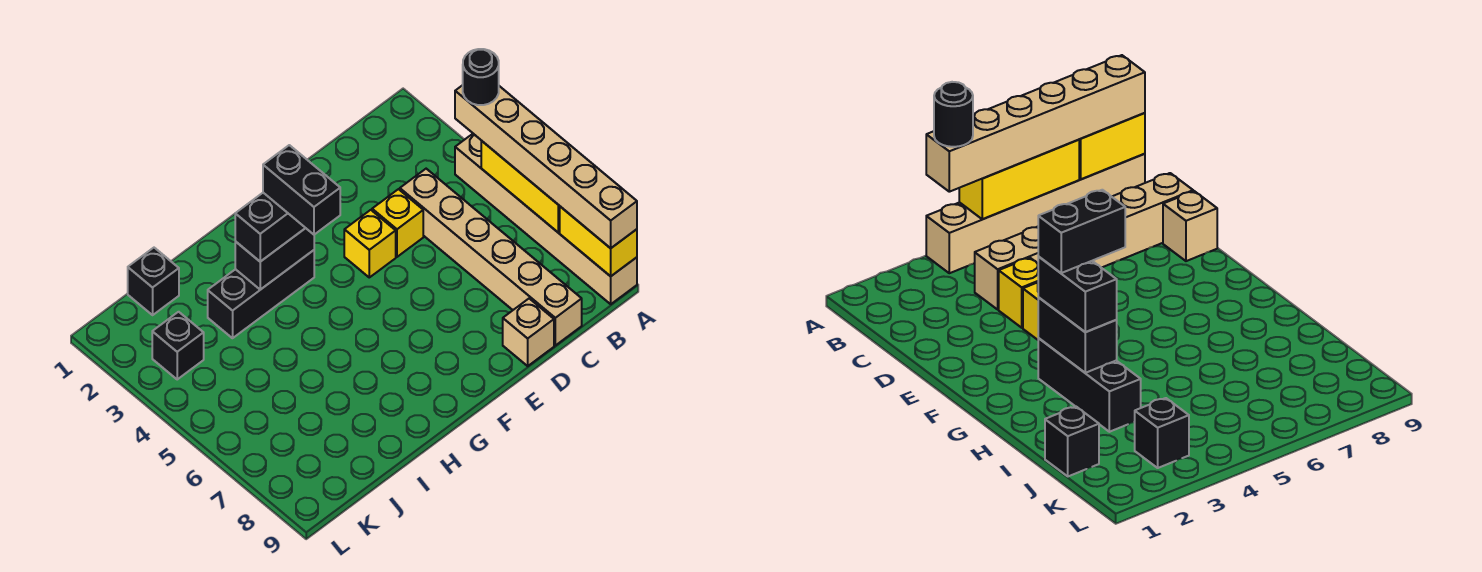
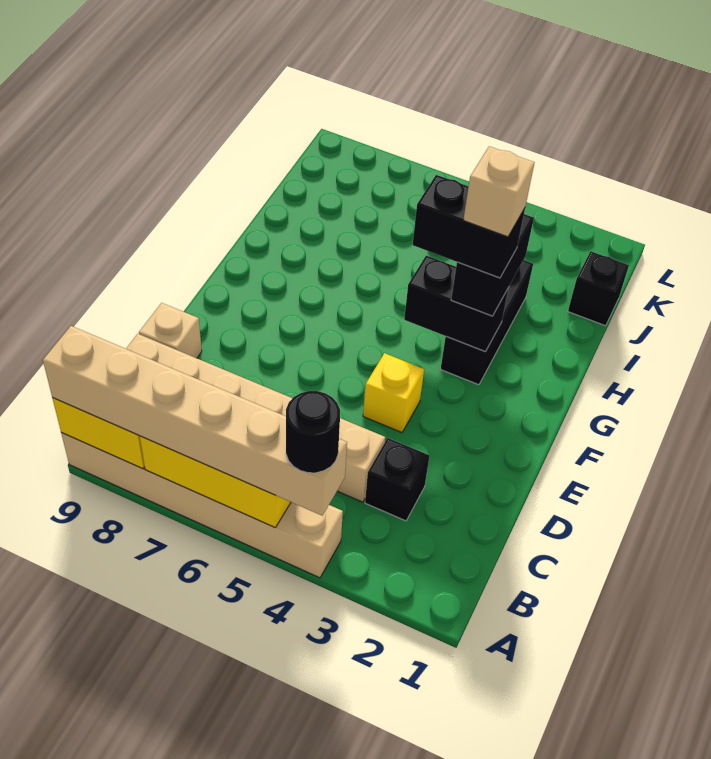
yellow 1x1 brick [372,189,423,257] -> none
black 1x2 brick [235,228,314,290] -> black 1x2 brick turned to [404,256,509,352]
none -> tan 1x1 brick [463,146,535,237]
black 1x1 brick [152,312,204,379] -> black 1x1 brick moved to [365,438,429,521]

